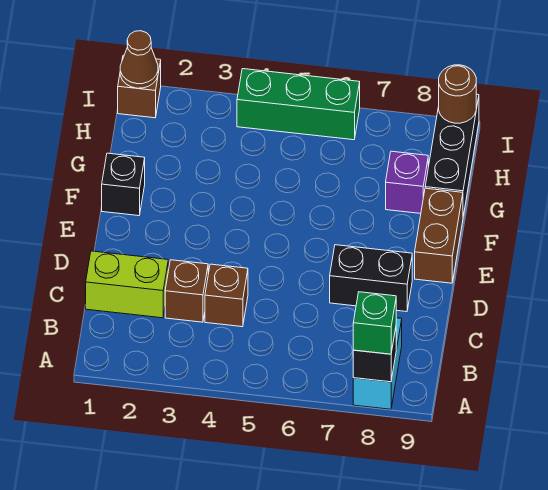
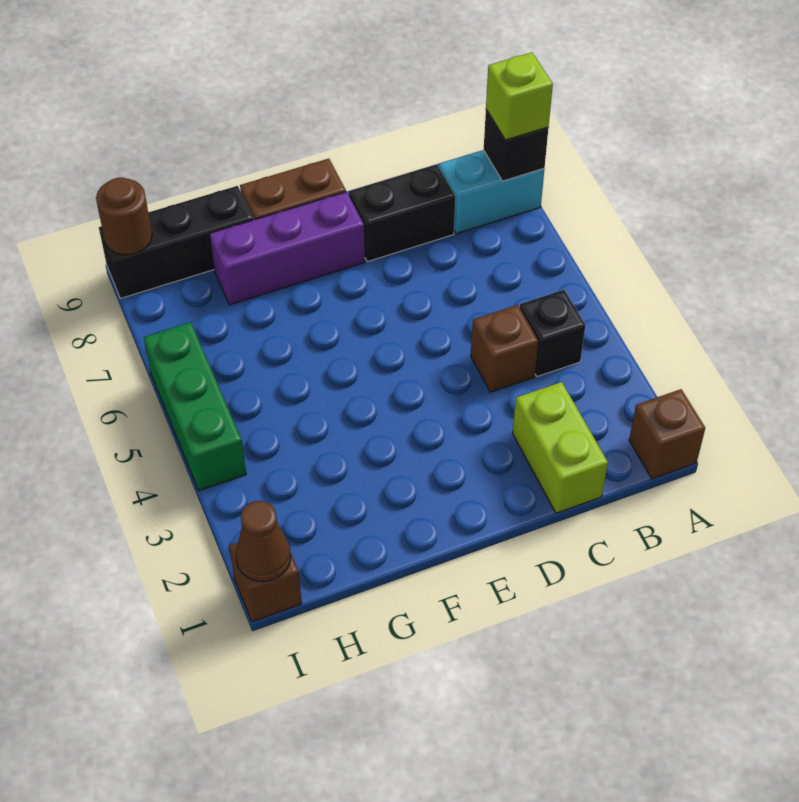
green 1x1 brick [353,292,396,354] -> lime 1x1 brick [486,52,553,140]
brown 1x1 brick [165,260,208,322] -> brown 1x1 brick moved to [629,389,705,479]
black 1x2 brick [330,245,412,312] -> black 1x2 brick turned to [349,164,455,262]
black 1x1 brick [102,153,145,216] -> black 1x1 brick moved to [520,290,586,376]
purple 1x1 brick [386,151,428,213] -> purple 1x3 brick [209,192,365,305]

